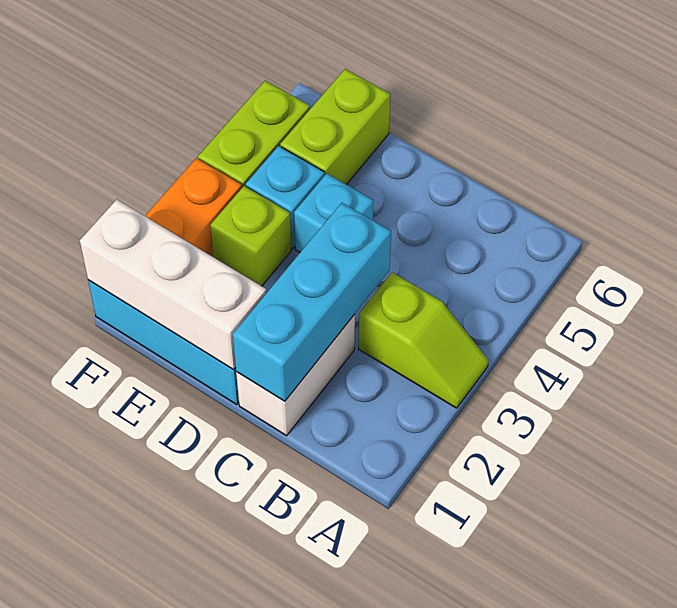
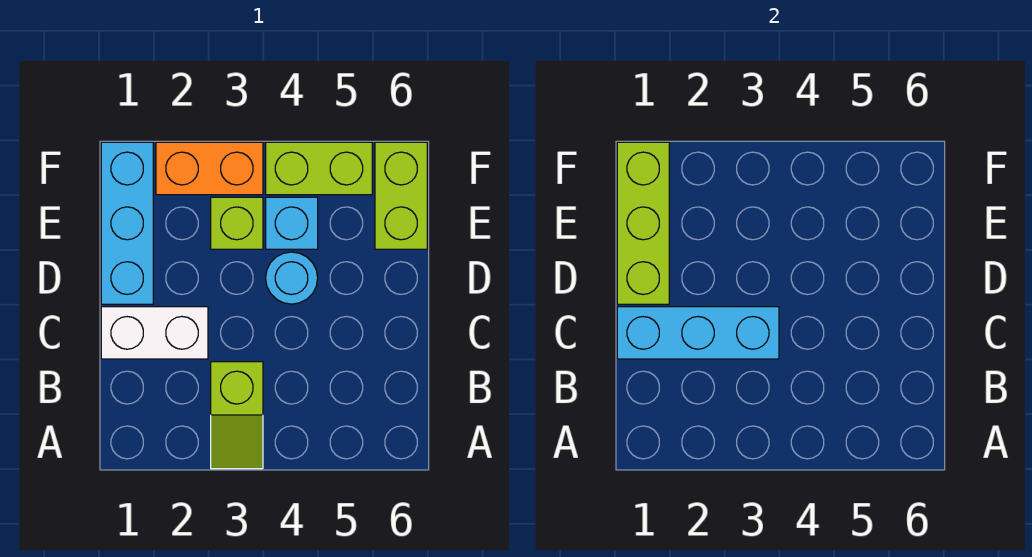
white 1x3 brick [80,199,267,370] -> lime 1x3 brick [617,142,669,304]
cyan 1x1 brick [294,174,373,252] -> cyan 1x1 round brick [266,252,318,304]
lime 1x2 brick [280,69,390,185] -> lime 1x2 brick turned to [375,142,427,249]

